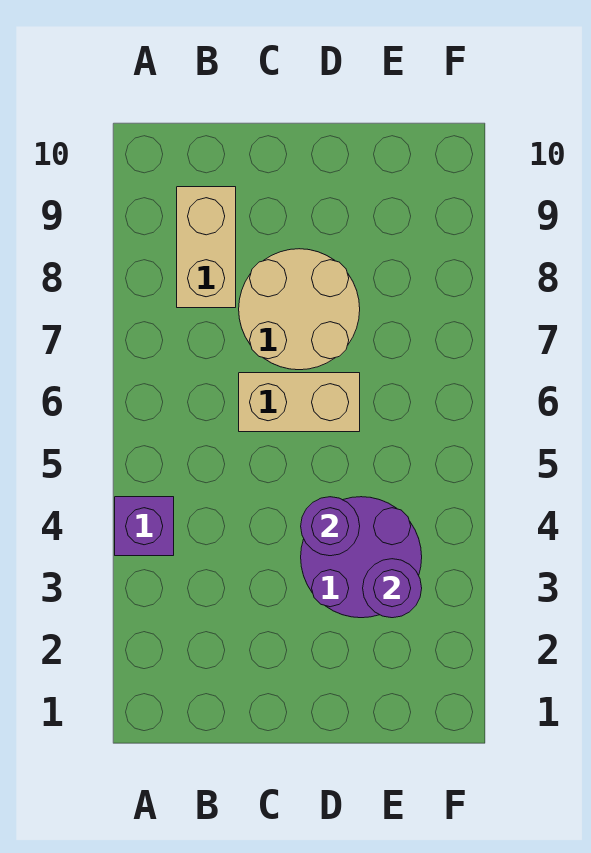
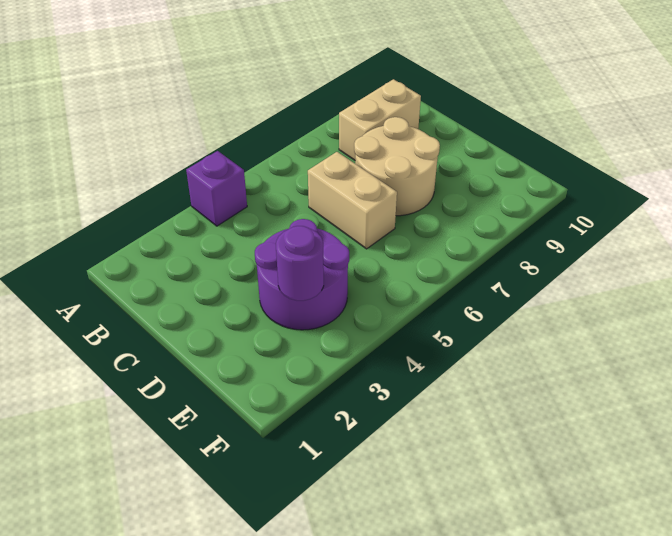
purple 1x1 round brick [301,497,360,556] -> none

